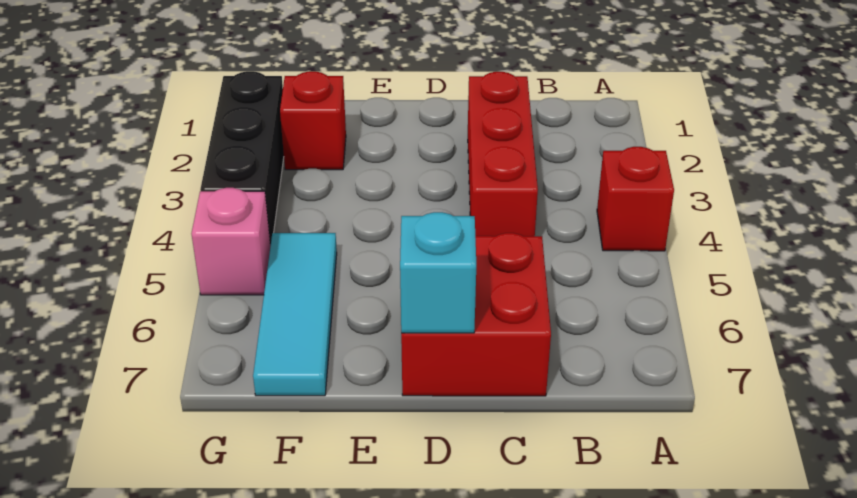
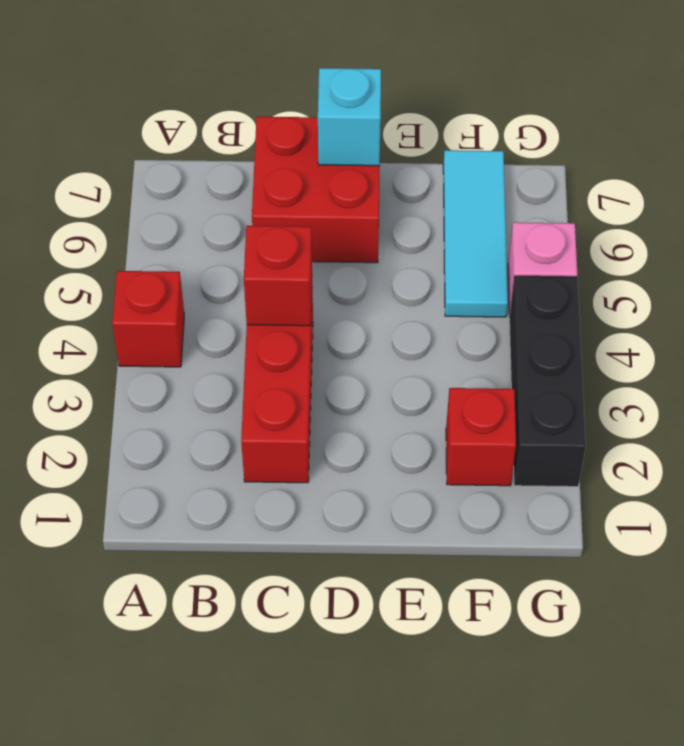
none -> red 1x1 brick [244,226,312,326]

